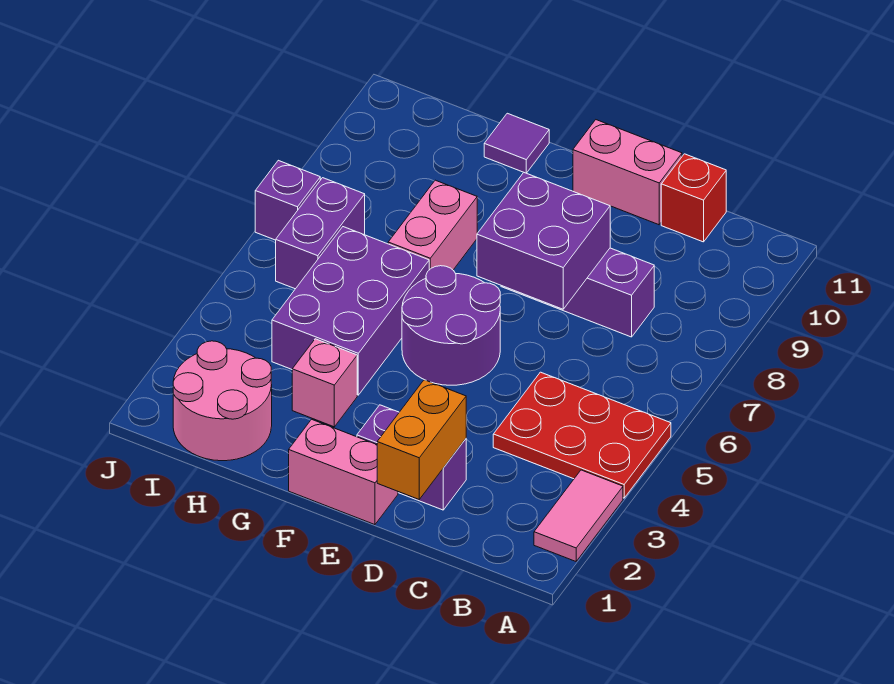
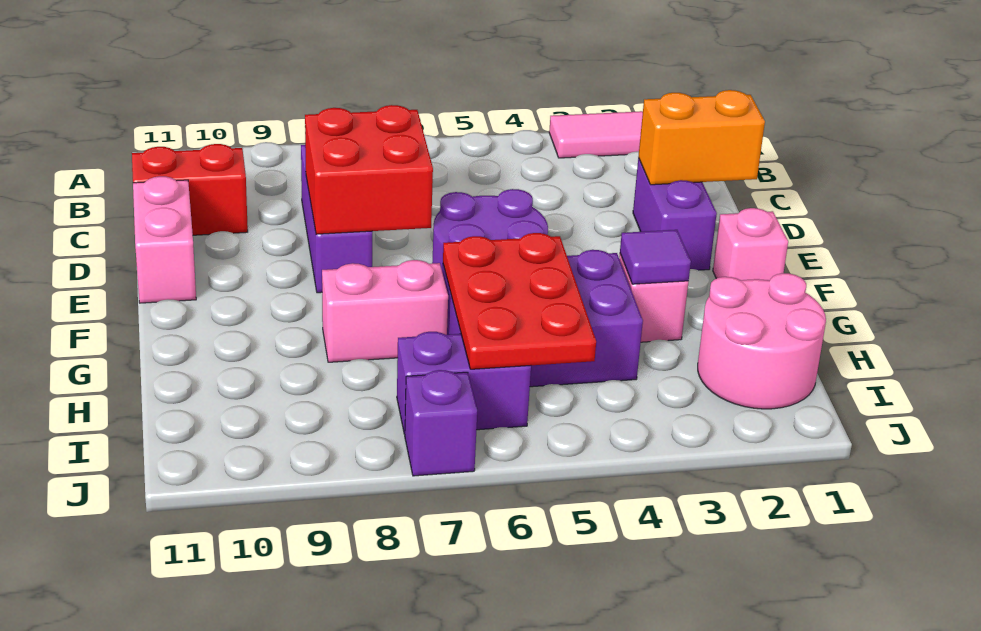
red 2x3 plate [493,372,671,498] -> red 2x3 plate moved to [443,233,596,369]
red 1x1 brick [661,154,726,242] -> red 1x2 brick [132,144,248,235]
purple 2x2 brick [477,173,610,309] -> red 2x2 brick [305,105,433,234]
pink 1x2 brick [289,419,398,525] -> pink 1x1 brick [713,208,788,280]
purple 1x1 tile [484,113,549,173] -> purple 1x1 tile moved to [620,230,691,284]

